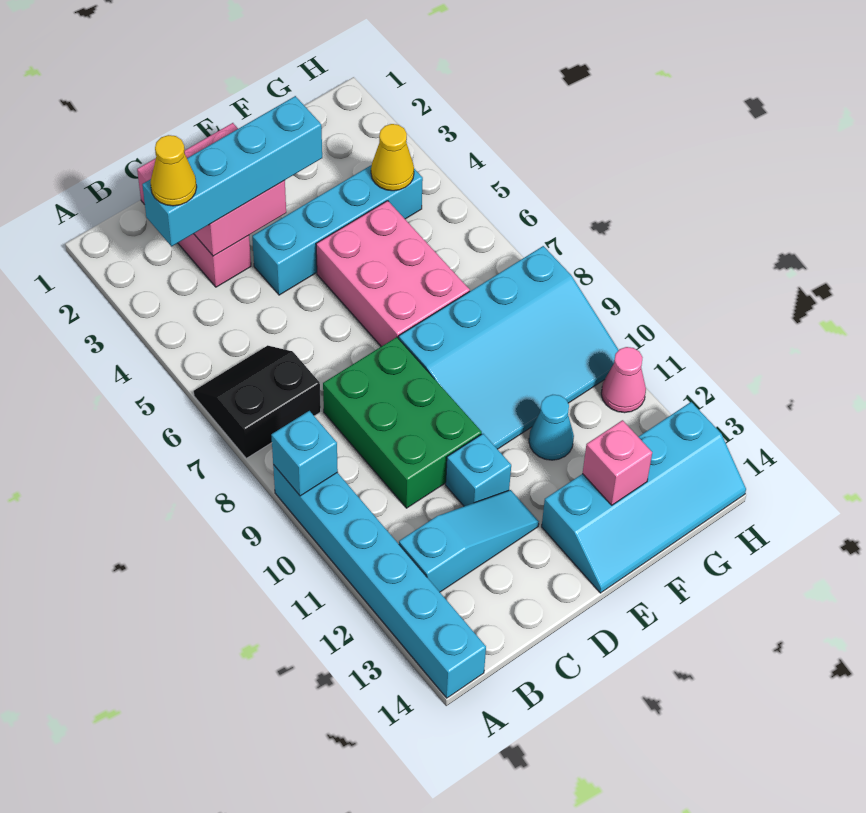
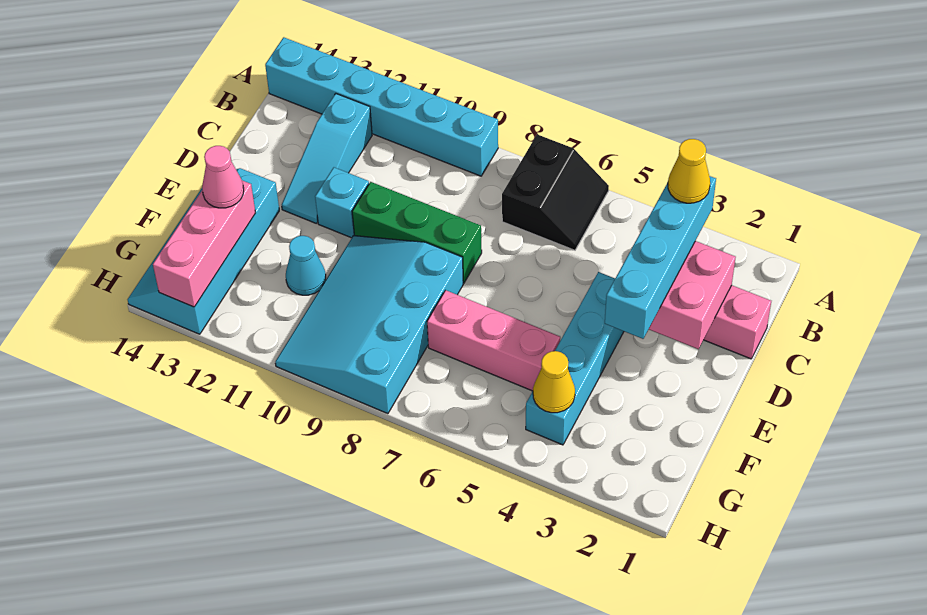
cyan 1x1 brick [271,411,338,496] -> none
green 2x3 brick [323,337,482,508] -> green 1x3 brick [352,182,482,283]
pink 2x3 brick [316,201,470,347] -> pink 1x3 brick [427,290,560,391]
pink 1x1 brick [582,420,652,505] -> pink 1x3 brick [153,181,255,307]
pink 1x1 cone [601,347,646,413] -> pink 1x1 cone moved to [202,146,244,208]

